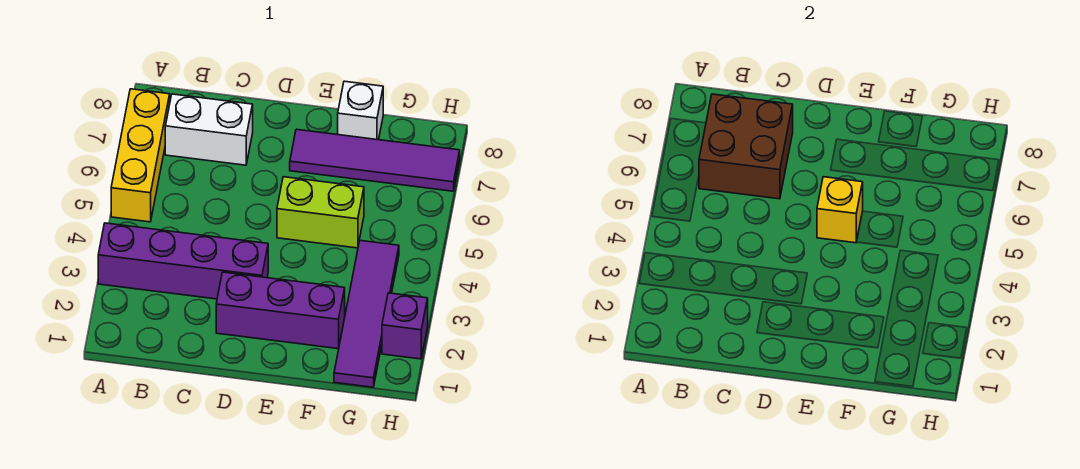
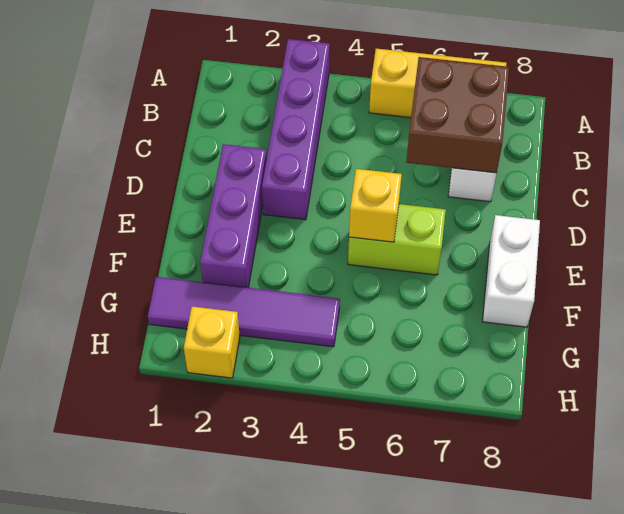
lime 1x2 brick [277,177,364,248] -> lime 1x2 brick turned to [348,204,446,275]
purple 1x4 tile [290,129,460,191] -> none
white 1x1 brick [338,81,383,140] -> white 1x2 brick [482,215,540,327]
purple 1x1 brick [382,293,428,359] -> yellow 1x1 brick [184,306,240,378]

